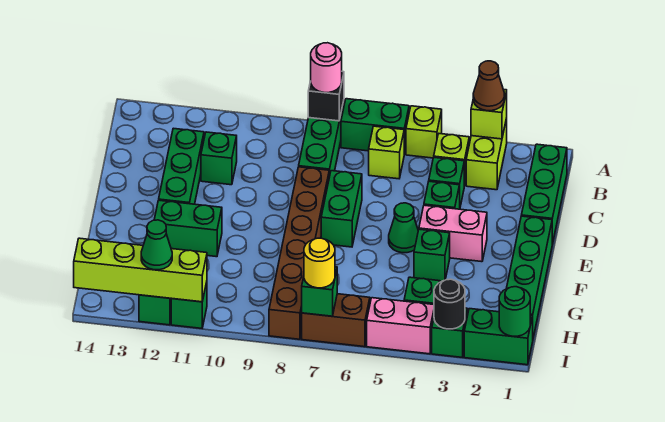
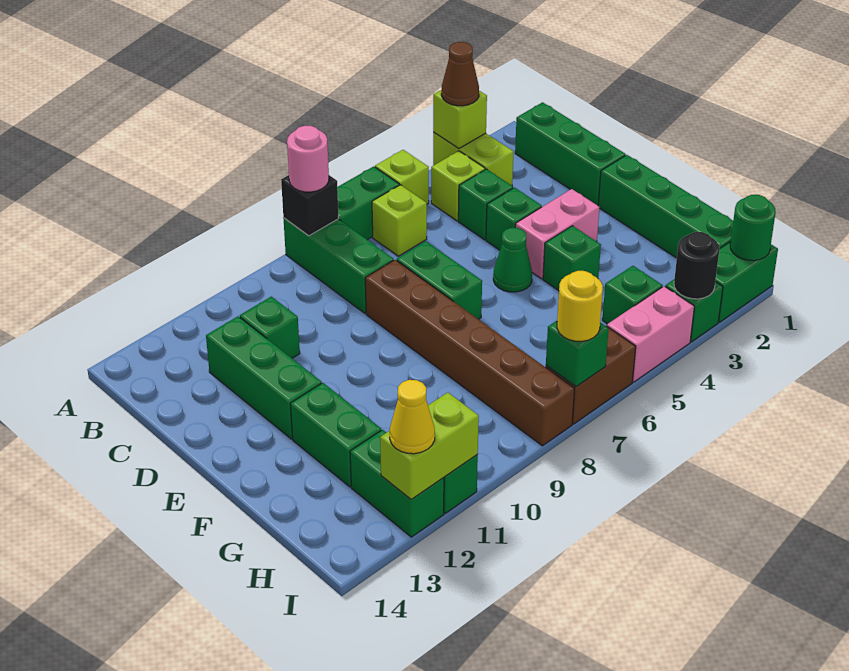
green 1x2 brick [154,200,222,257] -> green 1x2 brick turned to [290,383,381,487]
lime 1x4 brick [74,238,207,302] -> lime 1x2 brick [380,393,479,499]
green 1x1 cone [141,220,172,270] -> yellow 1x1 cone [390,380,435,454]

